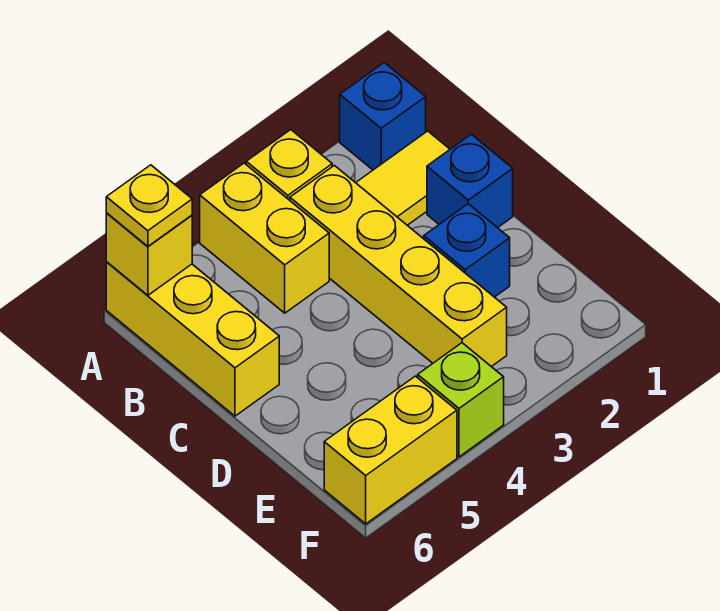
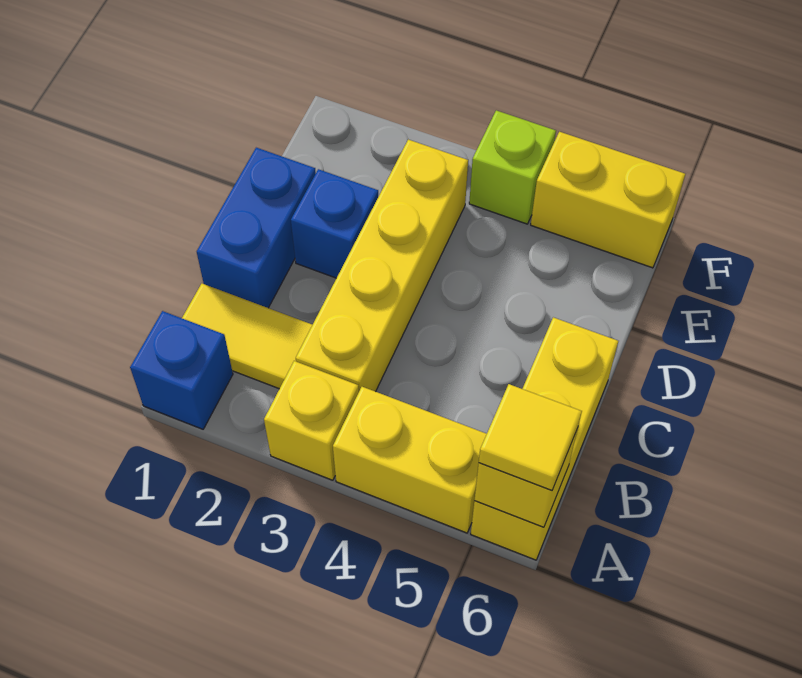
yellow 1x2 brick [200,163,329,313] -> yellow 1x2 brick turned to [333,387,487,533]
yellow 1x1 plate [106,165,192,246] -> yellow 1x1 tile [479,384,582,490]
blue 1x1 brick [427,134,513,228] -> blue 1x2 brick [197,148,316,308]

